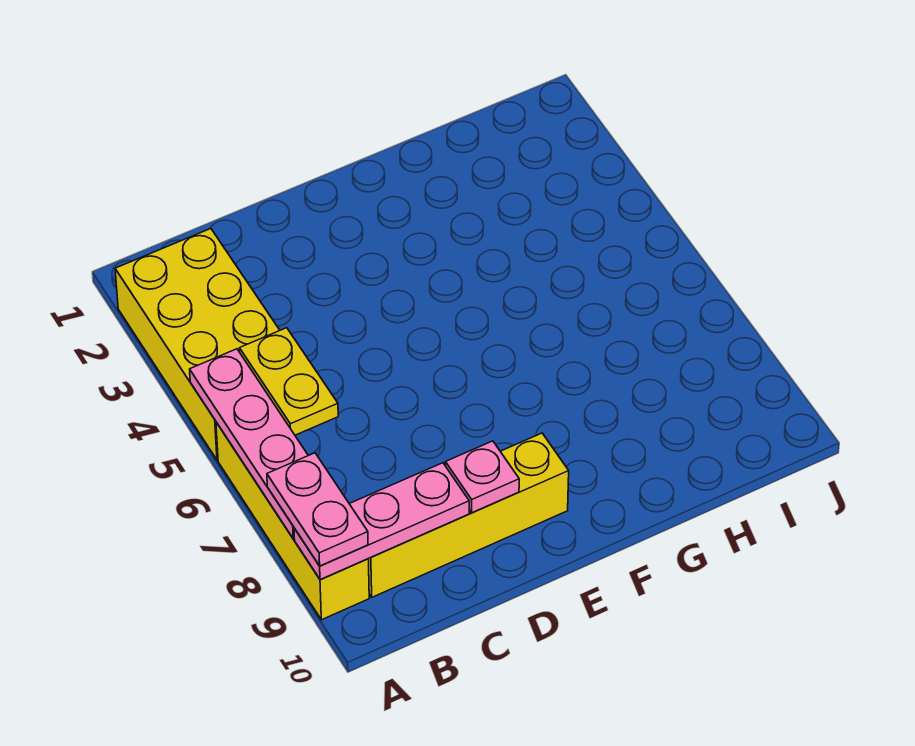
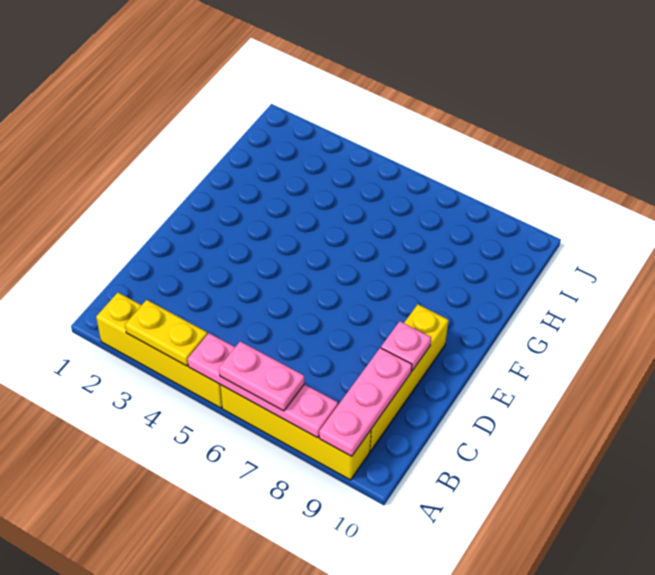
yellow 2x4 brick [115,228,280,460] -> yellow 1x4 brick [96,293,222,408]
pink 1x2 plate [267,453,368,566] -> pink 1x2 plate moved to [219,341,304,411]
yellow 1x2 plate [240,328,338,435] -> yellow 1x2 plate moved to [125,300,207,366]

